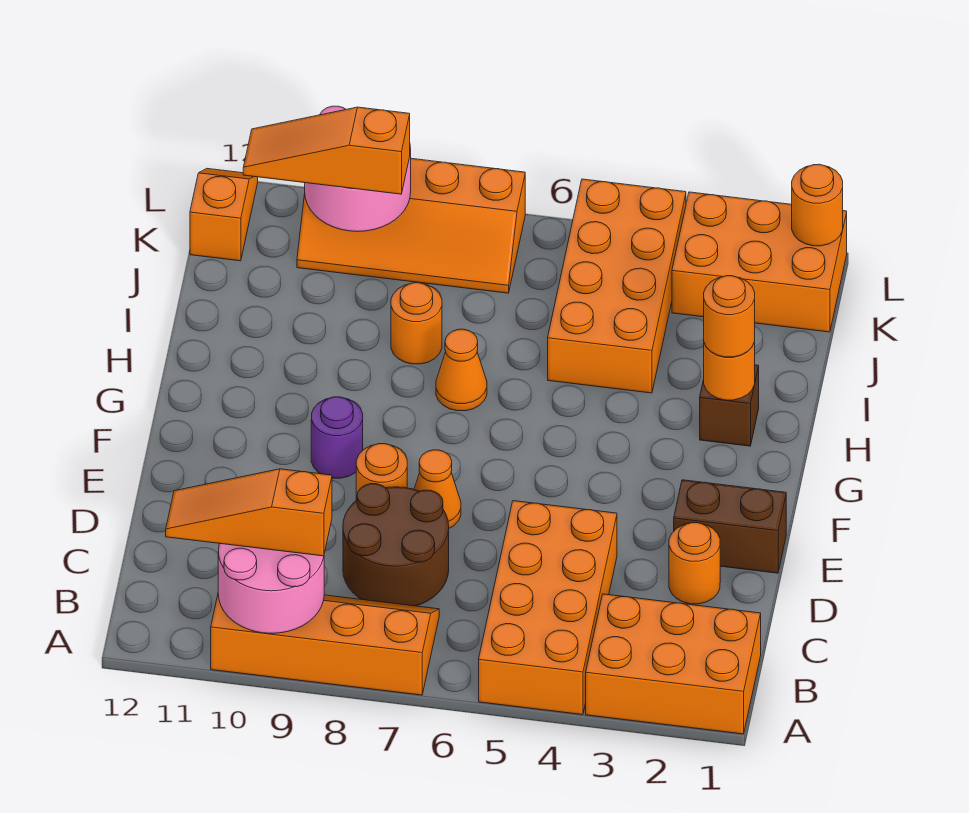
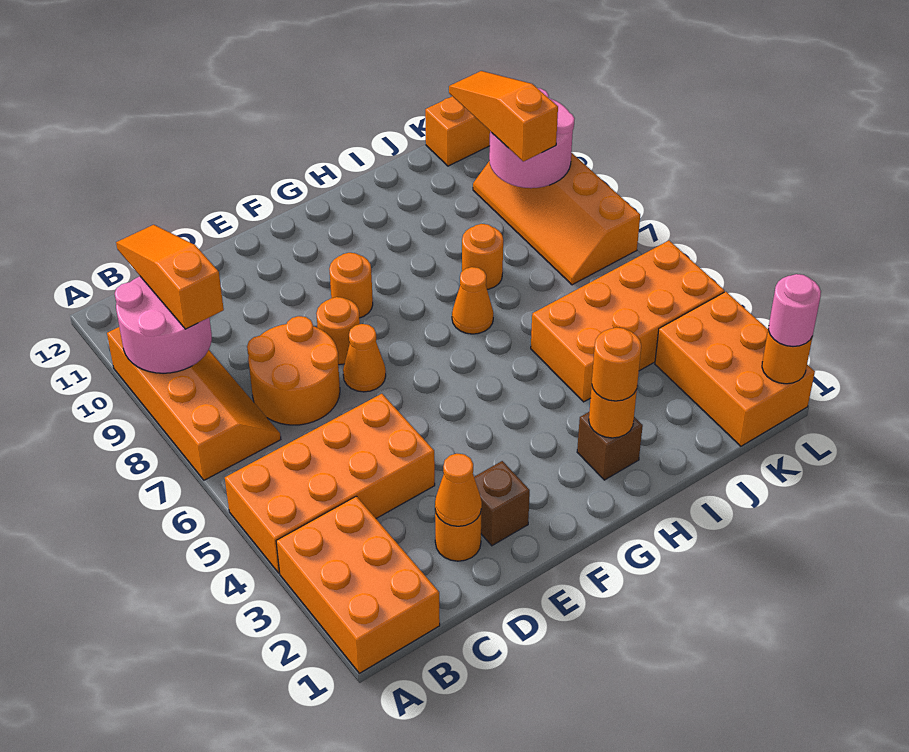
brown 2x2 round brick [343,484,449,606] -> orange 2x2 round brick [247,316,340,425]
none -> orange 1x1 cone [435,454,482,526]
brown 1x2 brick [674,480,786,573] -> brown 1x1 brick [474,461,530,546]
purple 1x1 round brick [311,397,363,478] -> orange 1x1 round brick [329,253,373,318]
none -> pink 1x1 round brick [768,274,821,347]

